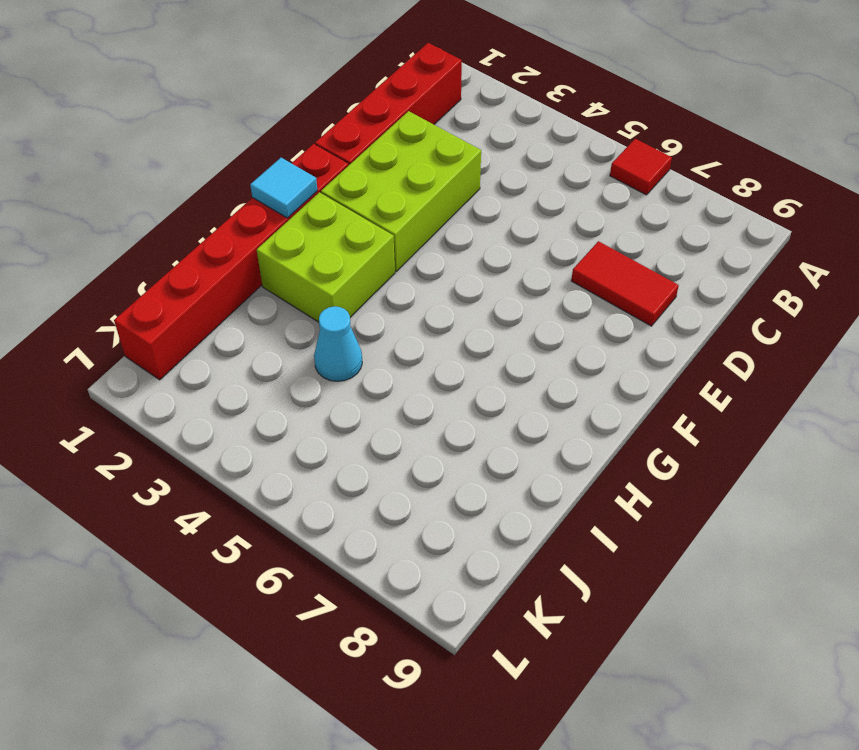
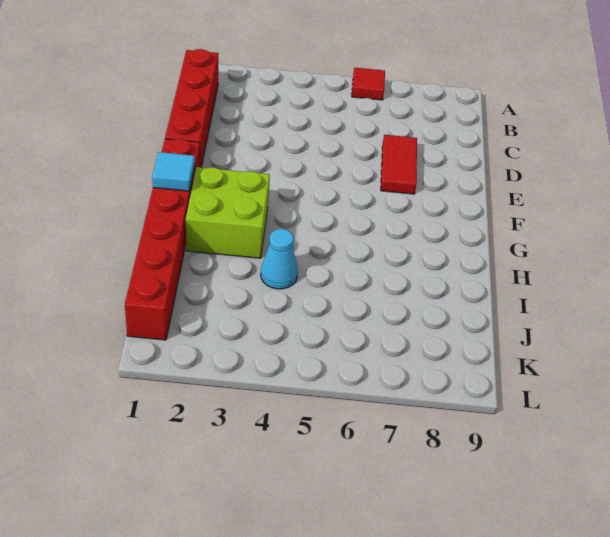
lime 2x3 brick [321,111,481,271] -> none
red 1x2 tile [571,241,679,326] -> red 1x2 tile turned to [381,135,417,194]

